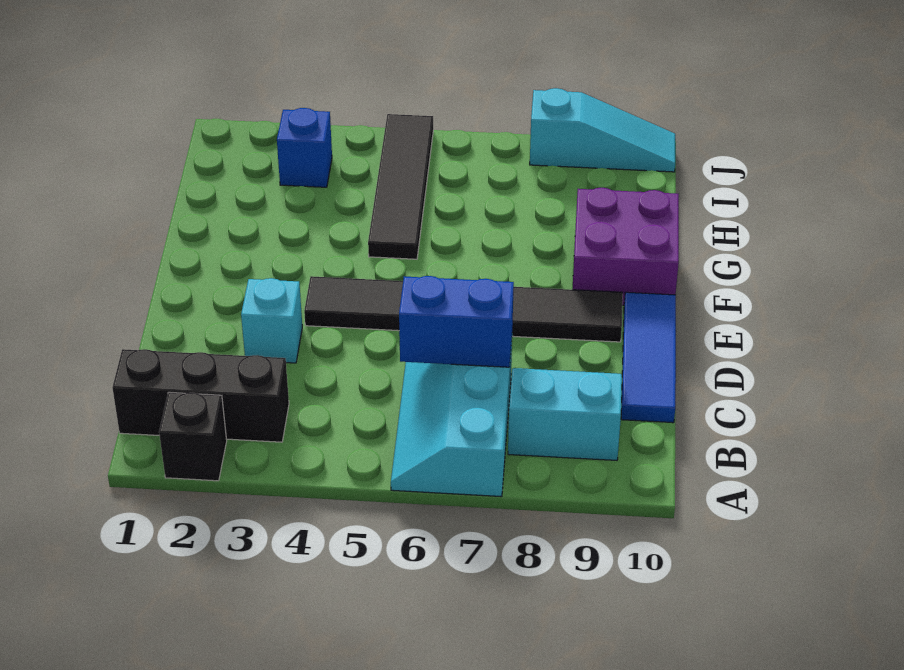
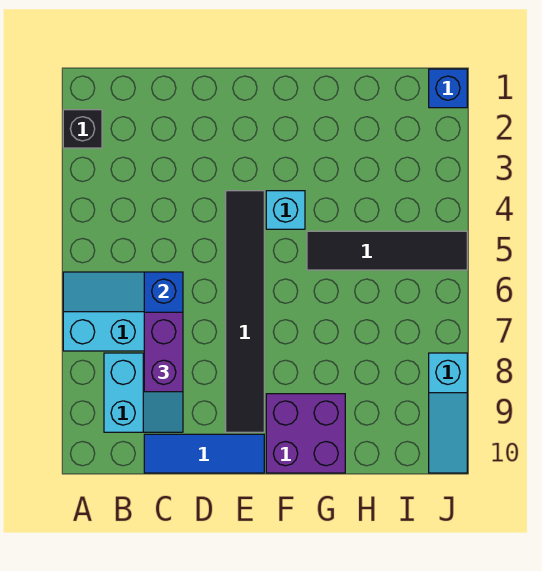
black 1x3 brick [112,349,289,442] -> none
none -> purple 1x2 brick [144,312,183,392]
cyan 1x1 brick [241,278,302,363] -> cyan 1x1 brick moved to [266,191,305,229]
blue 1x1 brick [277,108,332,187] -> blue 1x1 brick moved to [429,69,467,108]

